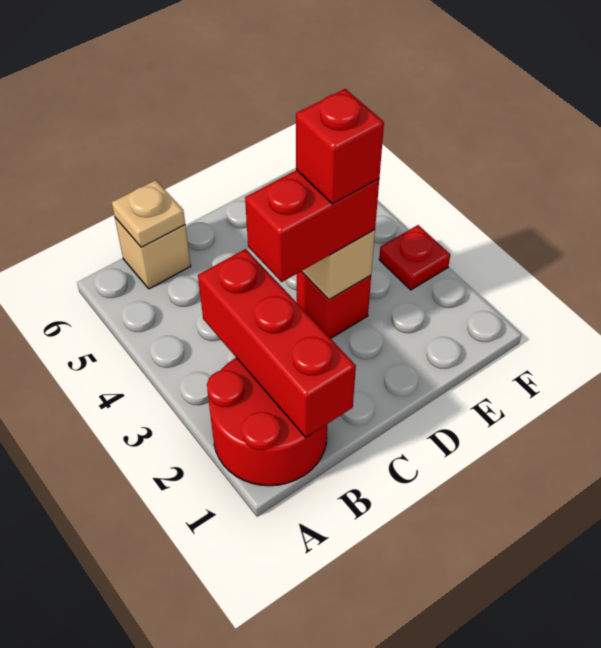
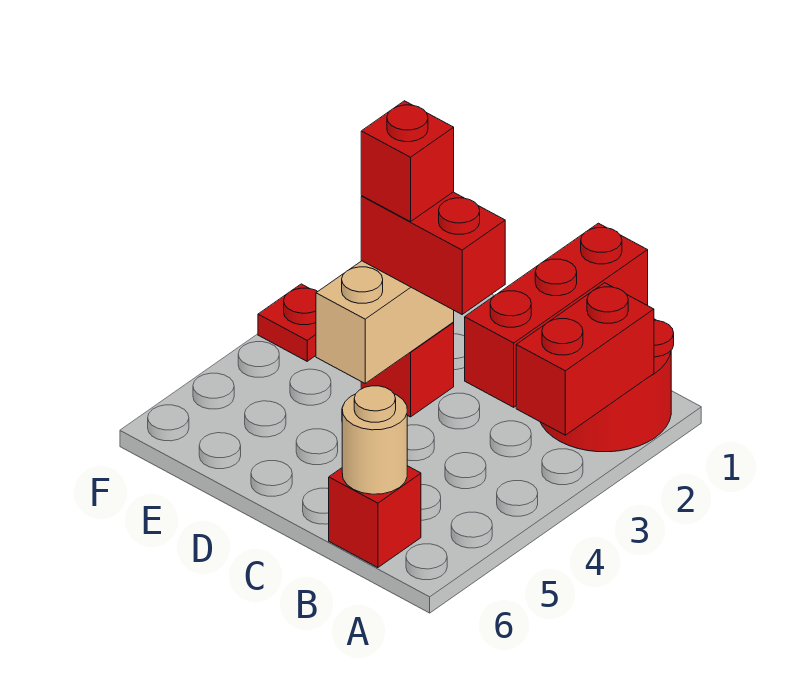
none -> red 1x2 brick [516,283,654,435]
tan 1x1 brick [115,218,191,289] -> red 1x1 brick [329,466,421,568]
tan 1x1 plate [112,180,185,247] -> tan 1x1 round brick [342,386,407,494]

